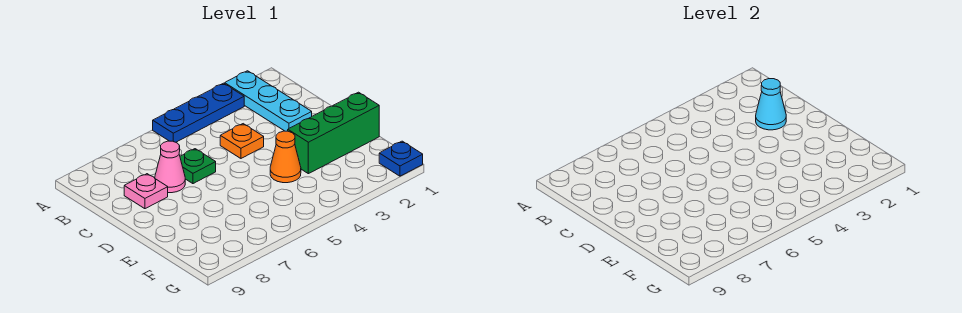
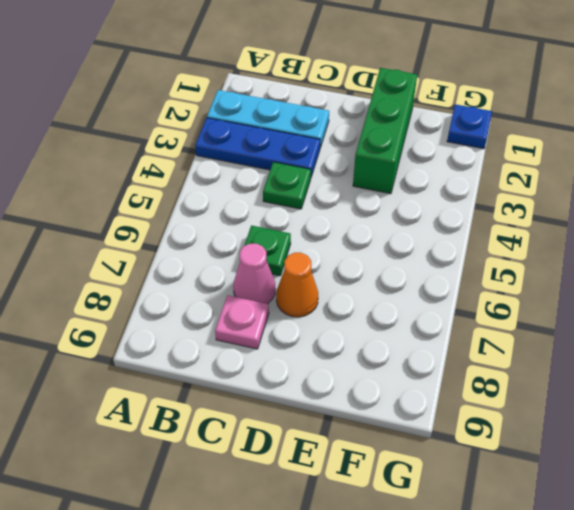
blue 1x3 plate [153,83,244,142] -> blue 1x3 plate turned to [195,118,320,177]
cyan 1x1 cone [756,79,786,130] -> none
orange 1x1 plate [220,124,264,158] -> green 1x1 plate [263,162,311,209]
orange 1x1 cone [270,131,301,183] -> orange 1x1 cone moved to [276,253,318,317]

